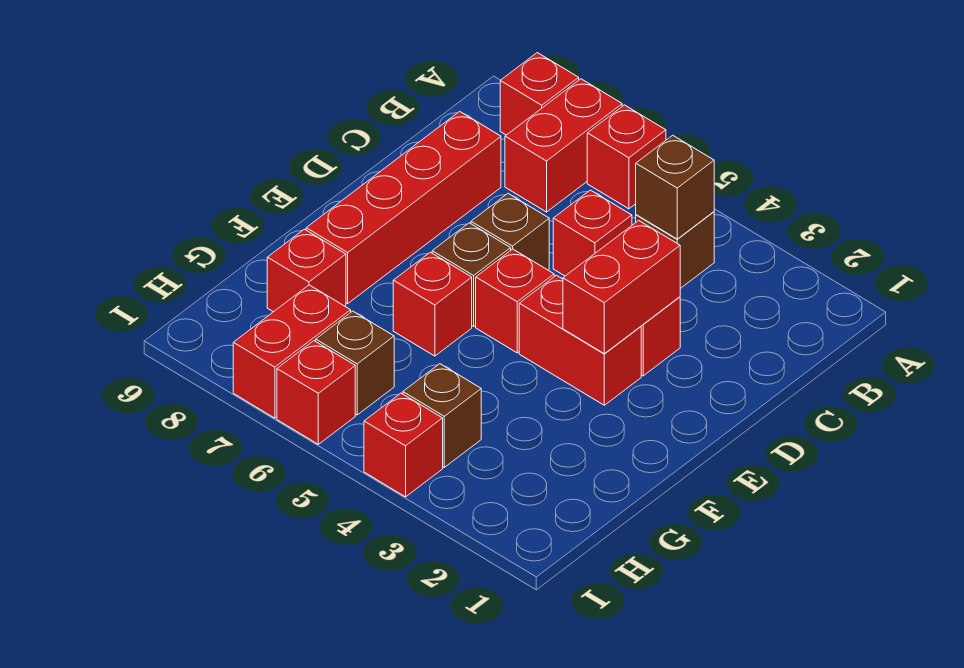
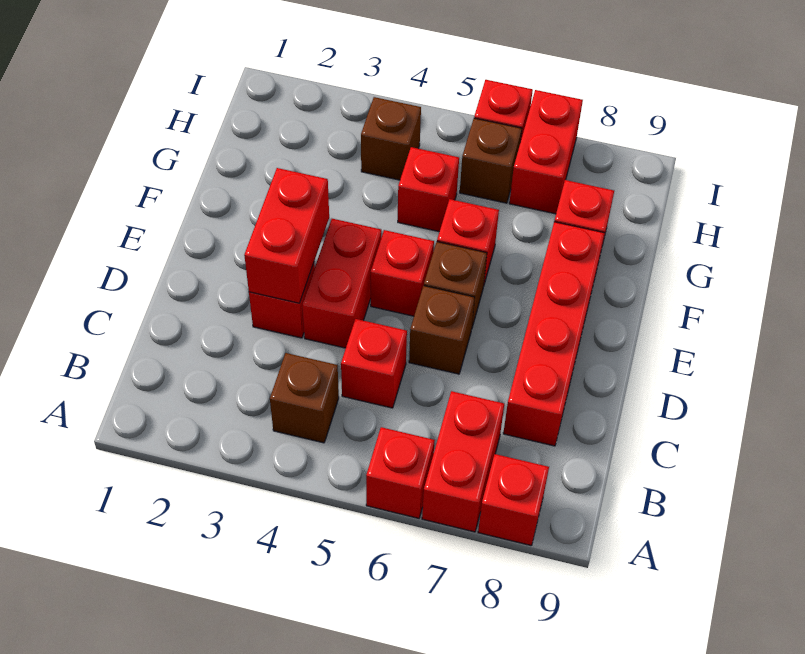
brown 1x1 brick [636,135,714,239] -> none
red 1x2 brick [519,275,641,405] -> red 1x2 brick turned to [302,219,381,348]
red 1x1 brick [364,393,443,497] -> red 1x1 brick moved to [398,147,459,232]

